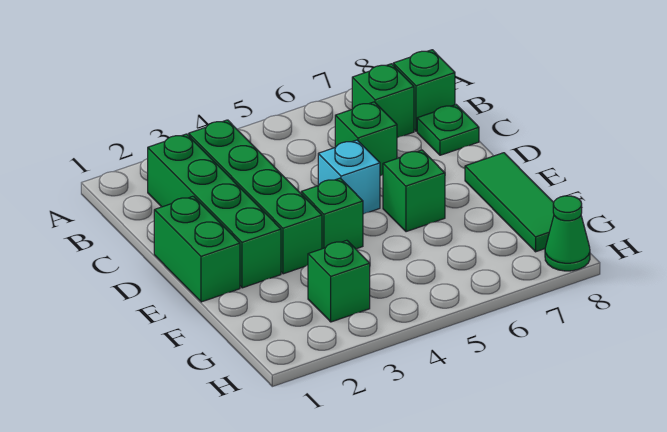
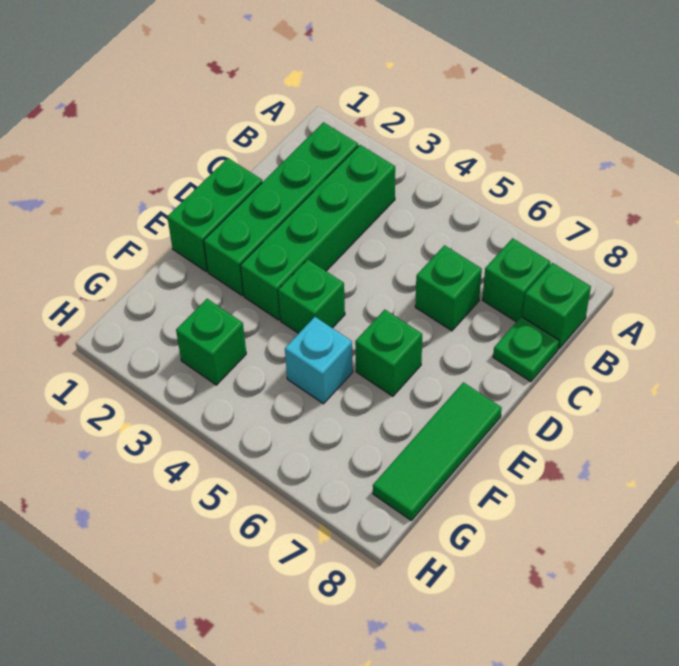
cyan 1x1 brick [318,140,380,214] -> cyan 1x1 brick moved to [285,317,353,404]
green 1x1 cone [545,196,590,271] -> none

